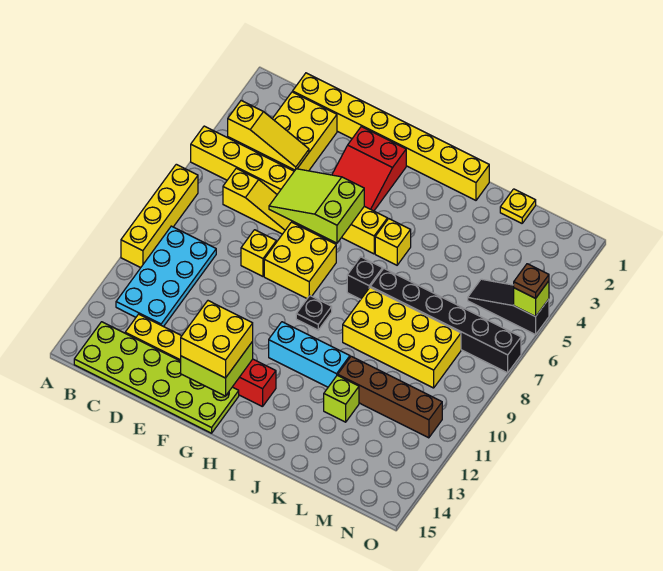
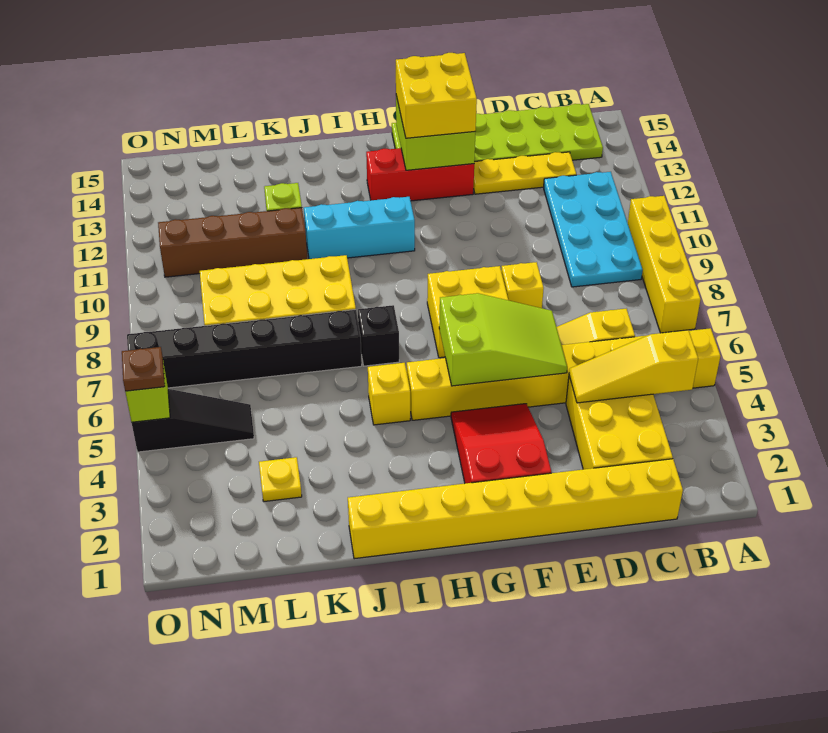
black 1x1 plate [296,296,332,330] -> none
yellow 1x1 plate [500,189,536,223] -> yellow 1x1 plate moved to [259,457,302,502]

